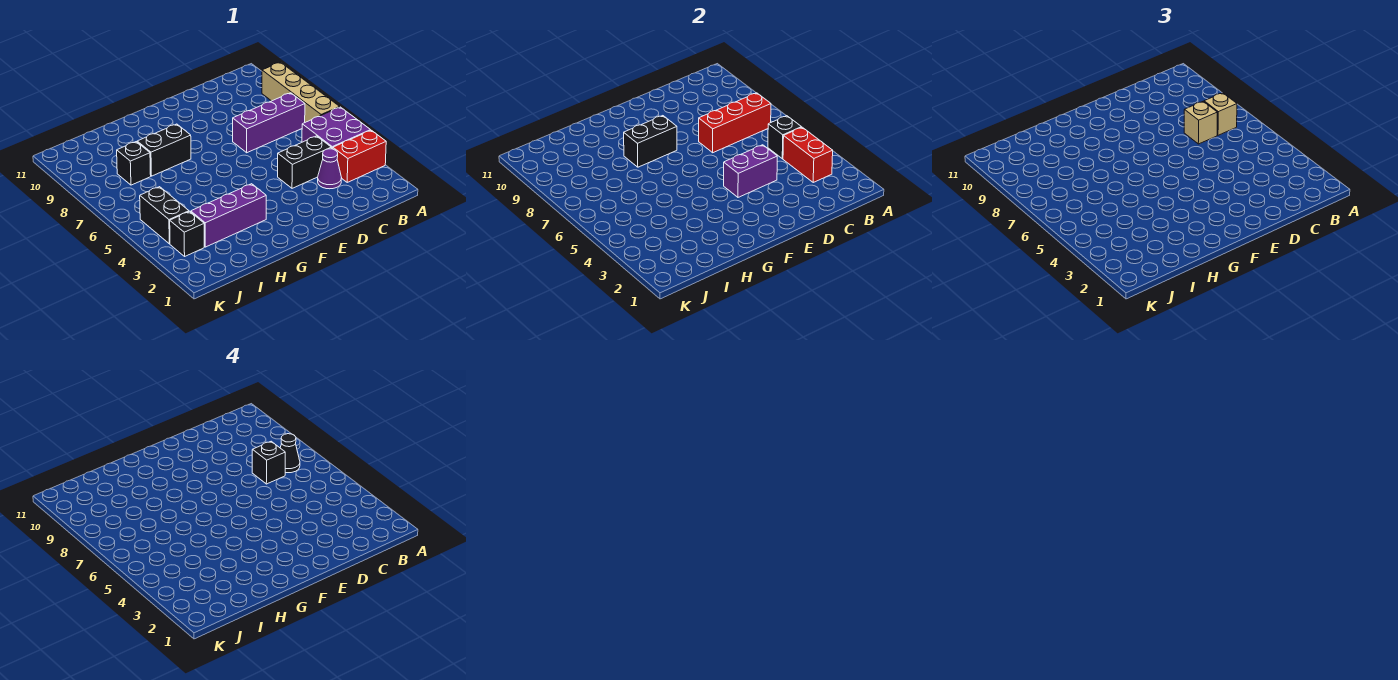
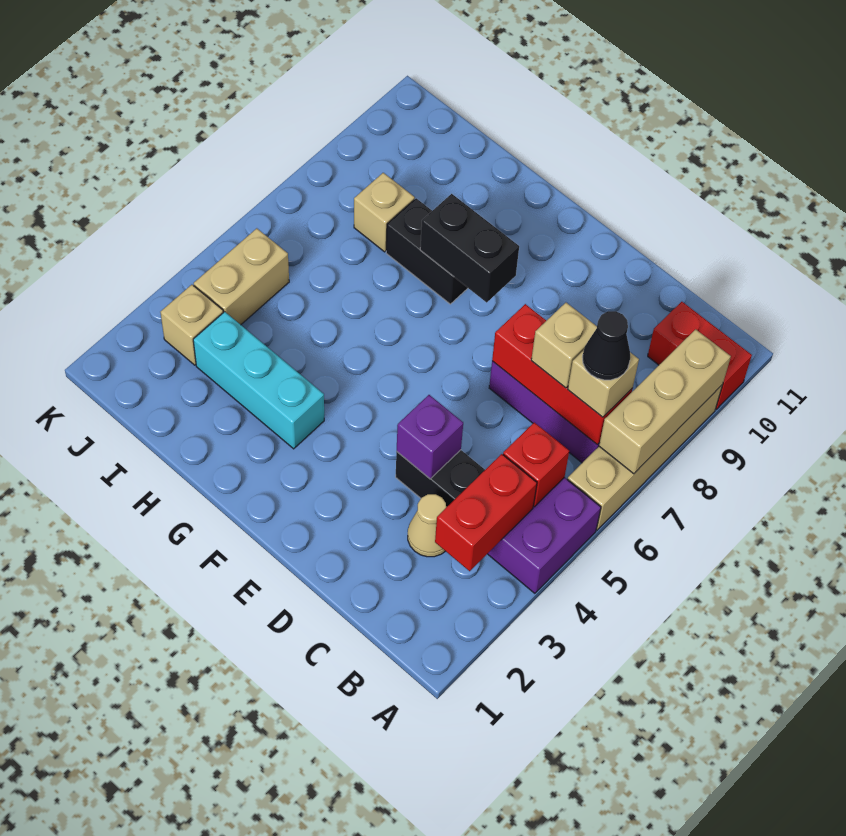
red 1x2 brick [333,130,386,182] -> red 1x2 brick moved to [648,302,752,409]
none -> tan 1x3 brick [599,329,731,474]
black 1x1 brick [768,116,802,159] -> red 1x1 brick [503,423,569,507]
purple 1x1 cone [318,149,342,189] -> tan 1x1 cone [408,494,446,557]
black 1x1 brick [252,441,285,484] -> none
purple 1x2 brick [724,145,777,197] -> purple 1x1 brick [397,395,463,479]
purple 1x3 brick [191,184,266,247] -> cyan 1x3 brick [193,312,324,449]
black 1x1 brick [117,142,151,185] -> tan 1x1 brick [354,173,415,252]
black 1x1 brick [170,211,204,256] -> tan 1x1 brick [160,285,223,365]
black 1x2 brick [140,187,189,244] -> tan 1x2 brick [194,228,289,325]

